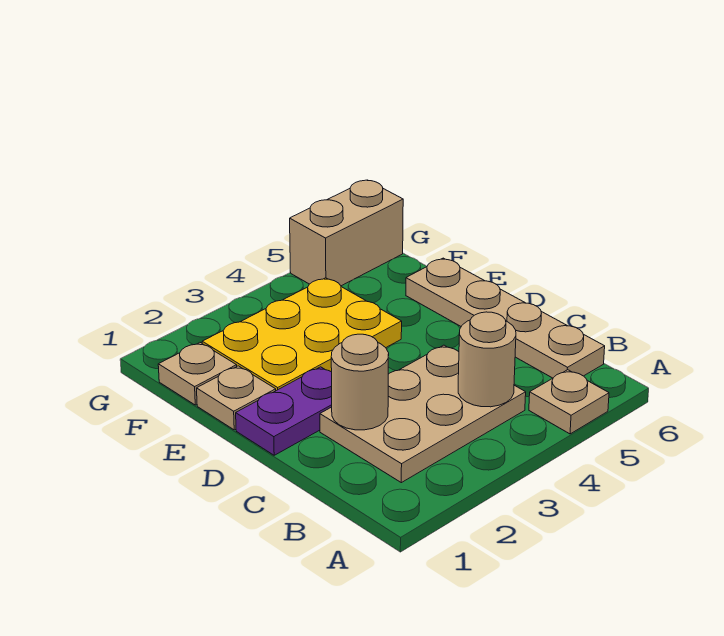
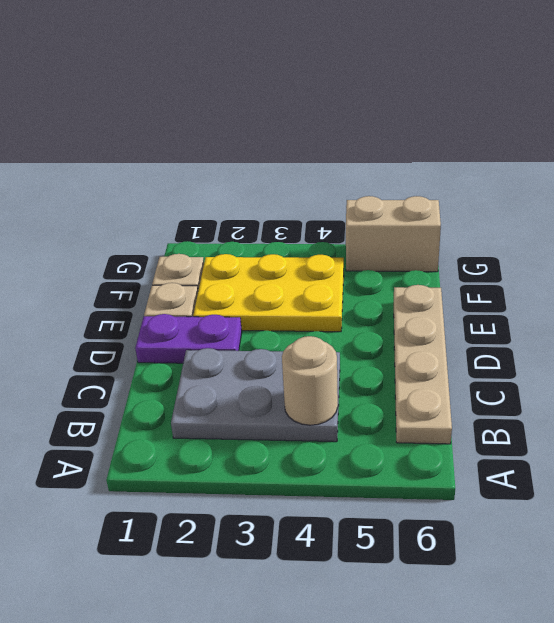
tan 1x1 plate [529,370,609,434] -> none
tan 2x3 plate [320,345,526,483] -> grey 2x3 plate [171,348,340,442]
tan 1x1 round brick [331,334,389,430] -> none

